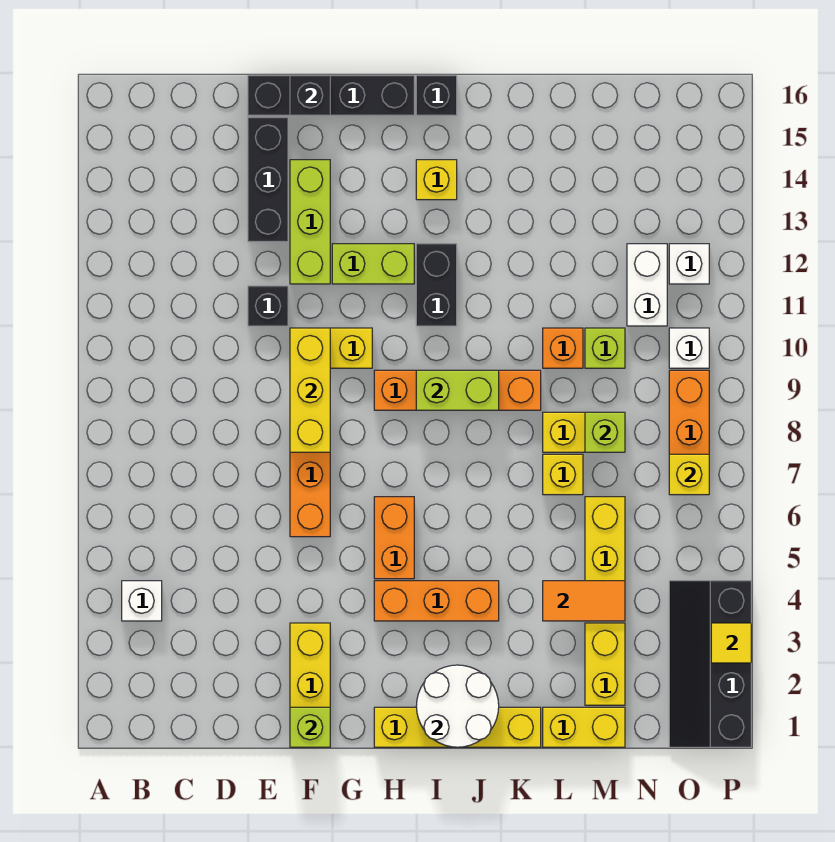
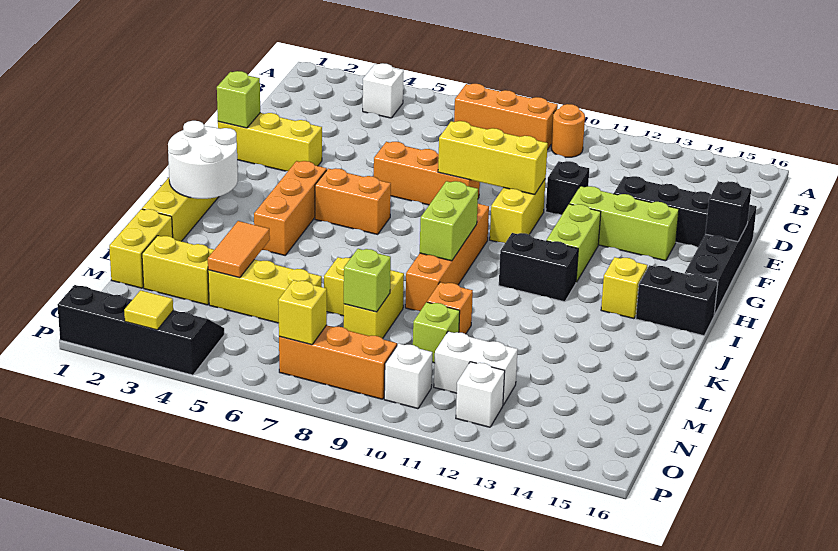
none -> orange 1x3 brick [454,84,558,150]
none -> orange 1x1 round brick [551,104,585,157]
black 1x1 brick [416,75,457,115] -> black 1x2 brick [636,265,718,336]

